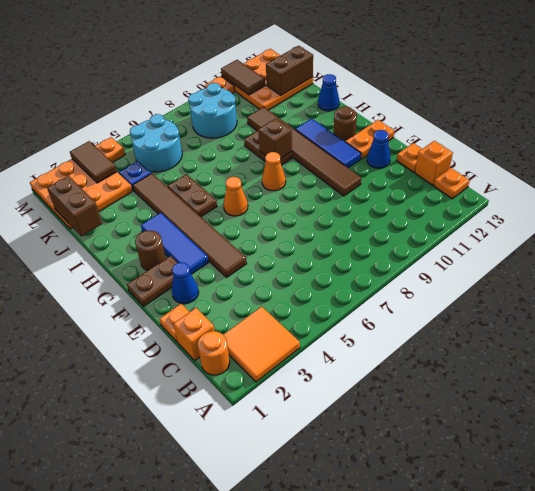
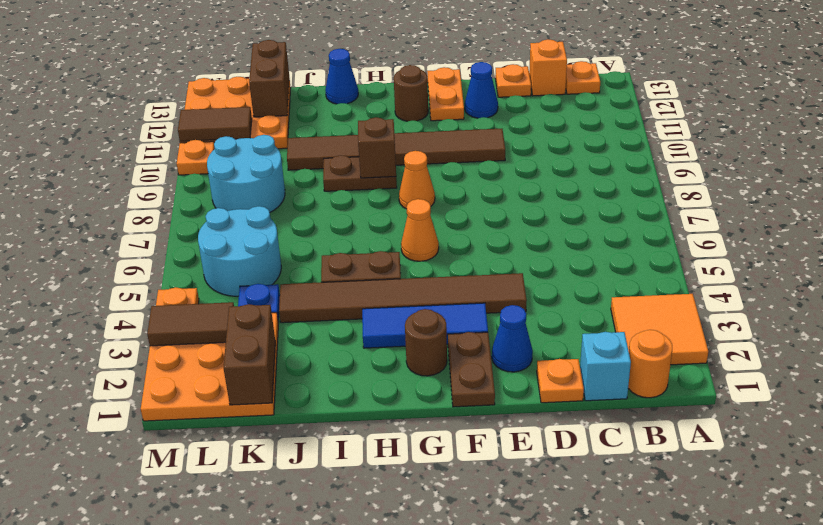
orange 1x1 brick [173,308,215,361] -> cyan 1x1 brick [580,332,631,401]
blue 1x3 tile [295,119,361,168] -> none
brown 1x2 brick [47,176,102,237] -> brown 1x2 brick turned to [224,304,275,405]

